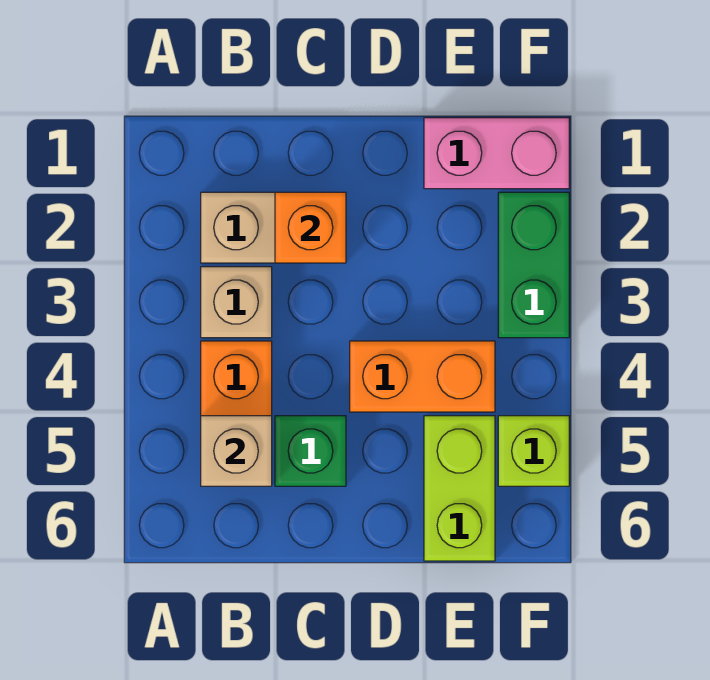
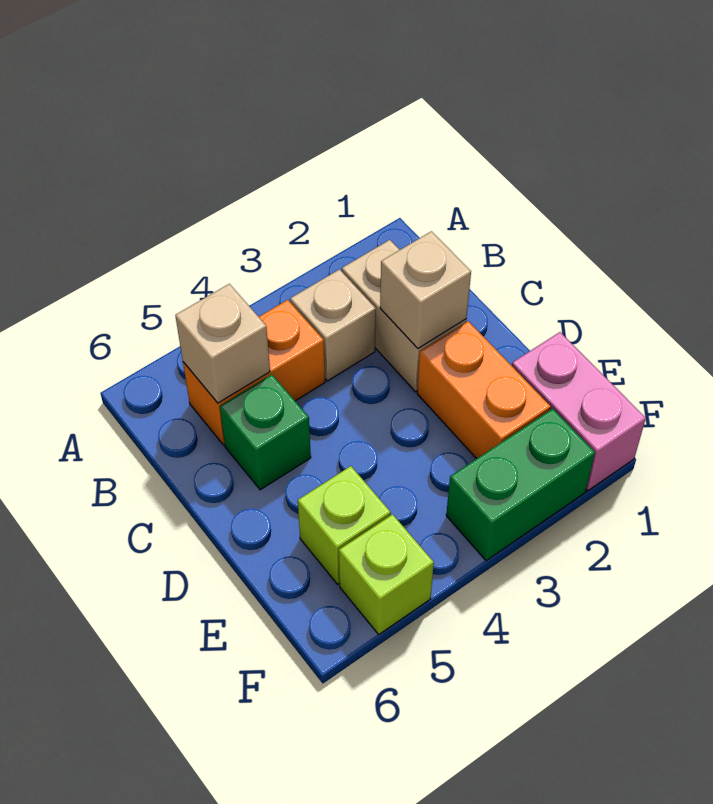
orange 1x1 brick [275,192,346,263] -> tan 1x1 brick [380,231,471,349]
orange 1x2 brick [350,341,495,412] -> orange 1x2 brick moved to [417,321,551,459]
lime 1x2 brick [424,416,495,561] -> lime 1x1 brick [298,466,391,584]

